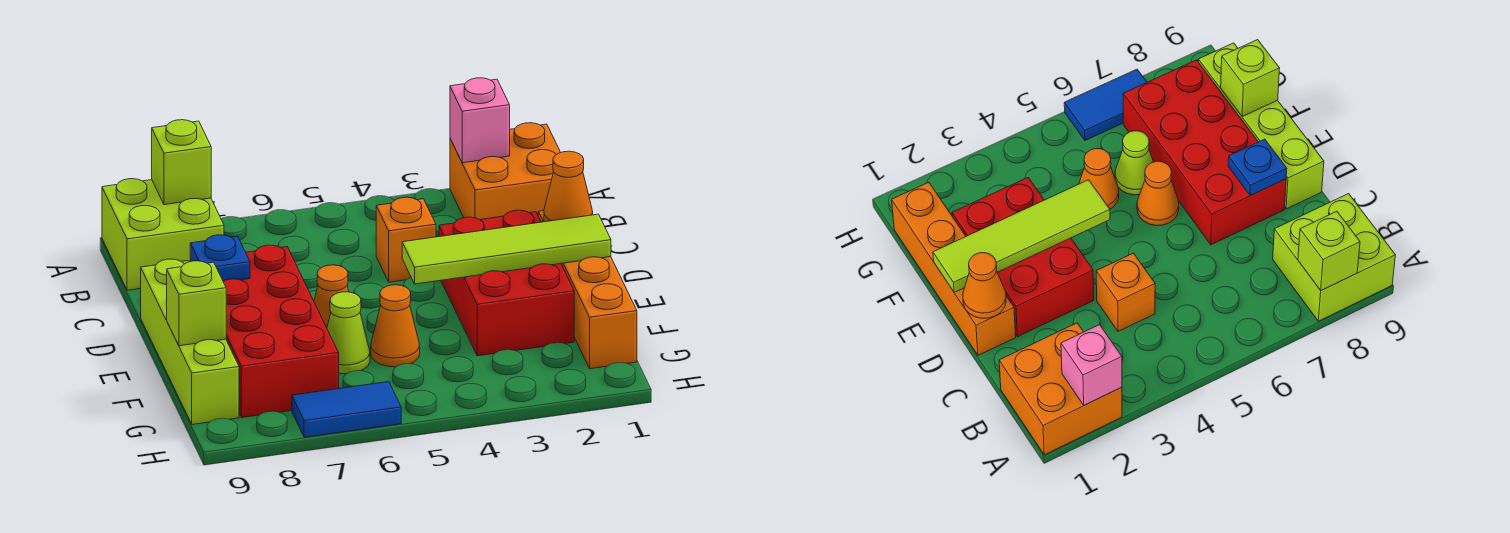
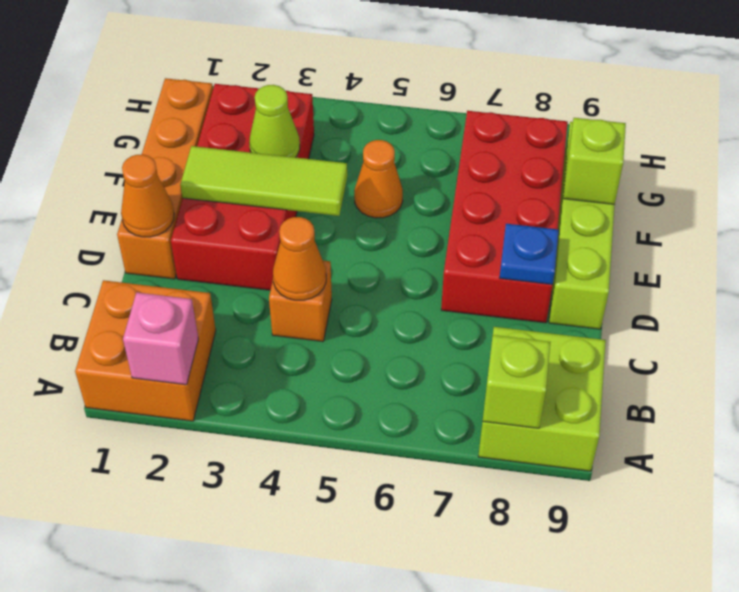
red 2x3 brick [439,210,574,356] -> red 2x4 brick [171,84,314,290]
lime 1x4 tile [402,214,611,284] -> lime 1x3 tile [180,146,347,216]
orange 1x1 cone [314,265,349,328] -> orange 1x1 cone moved to [273,217,326,300]
lime 1x1 cone [327,292,370,374] -> lime 1x1 cone moved to [249,85,300,157]
blue 1x2 tile [292,382,401,437] -> none

